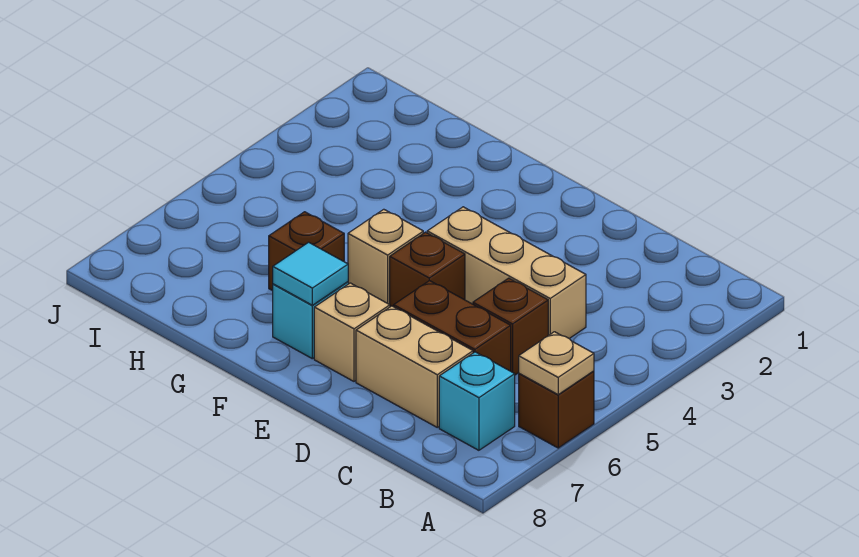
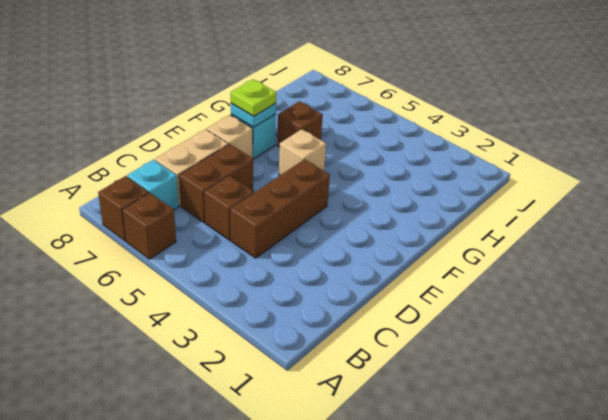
tan 1x1 plate [519,332,594,394] -> none
tan 1x3 brick [427,207,586,339] -> brown 1x3 brick [230,159,330,258]
brown 1x1 brick [390,232,465,307] -> brown 1x1 brick moved to [98,176,149,241]
cyan 1x1 tile [273,242,348,305] -> cyan 1x1 plate [231,103,276,127]
none -> lime 1x1 plate [231,79,276,116]

